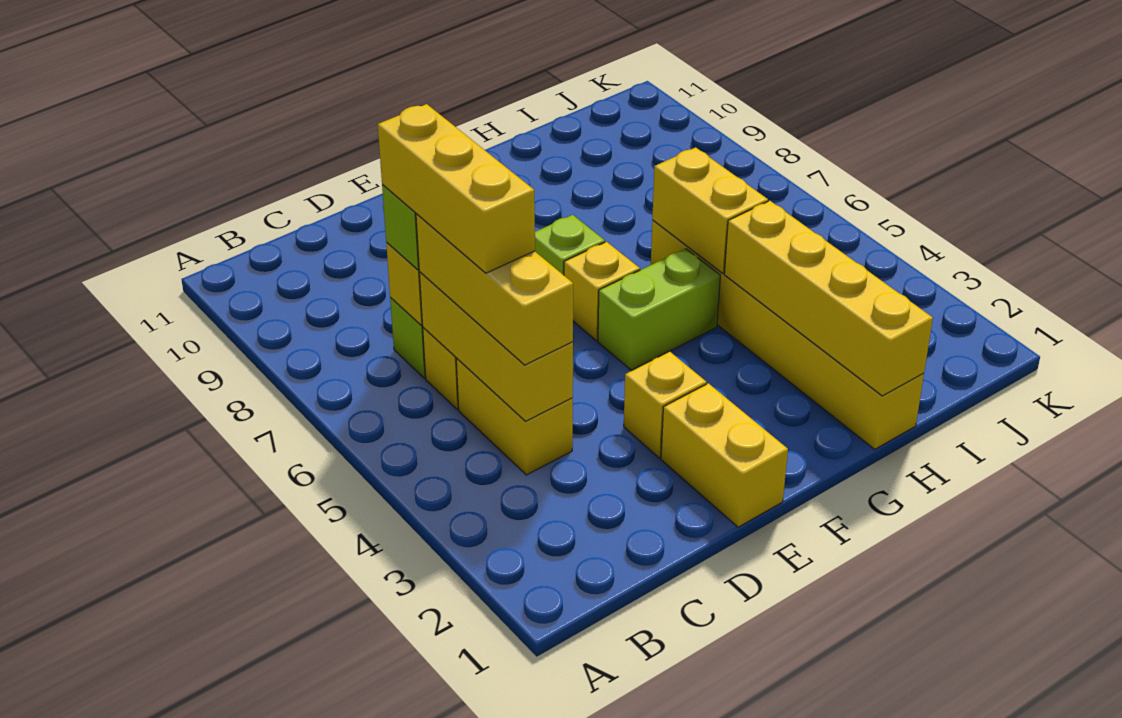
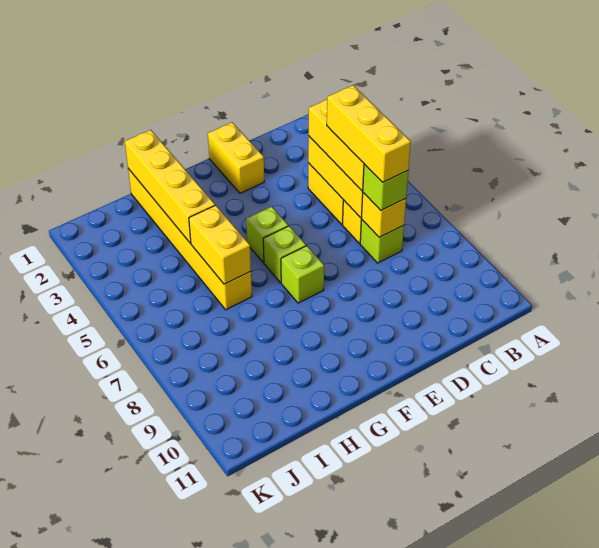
yellow 1x1 brick [624,351,707,458] -> none
lime 1x2 brick [598,249,720,370] -> lime 1x1 brick [246,207,288,263]
yellow 1x1 brick [564,242,640,341] -> lime 1x1 brick [263,226,306,283]

